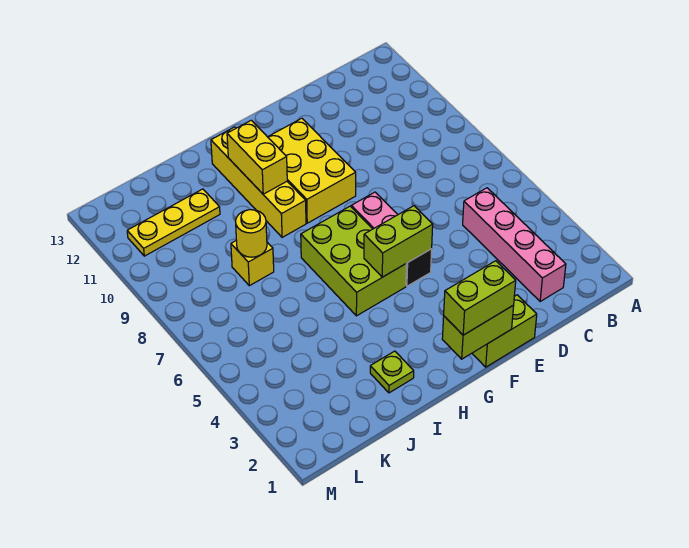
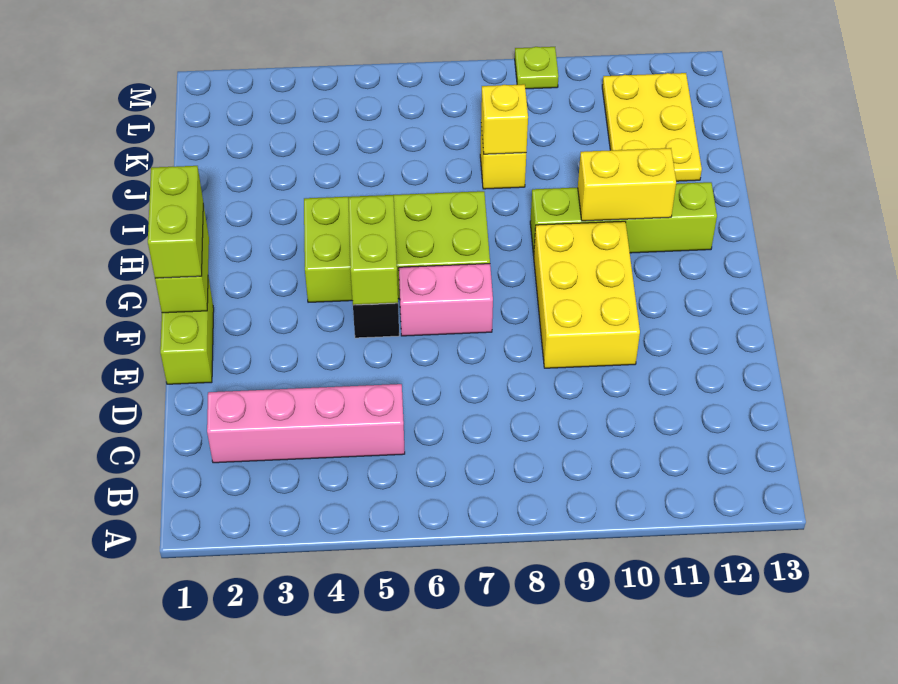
yellow 2x3 brick [268,118,356,223] -> yellow 2x3 brick turned to [534,221,640,368]
lime 2x3 brick [301,206,406,316] -> lime 2x4 brick [304,191,490,302]
yellow 1x4 brick [211,127,306,237] -> lime 1x4 brick [530,182,717,255]
lime 1x1 plate [370,351,414,393] -> lime 1x1 plate moved to [515,47,558,89]
yellow 1x1 round brick [236,210,267,257] -> yellow 1x1 brick [481,84,528,154]
yellow 1x3 plate [127,189,220,256] -> yellow 2x3 plate [602,73,702,181]

